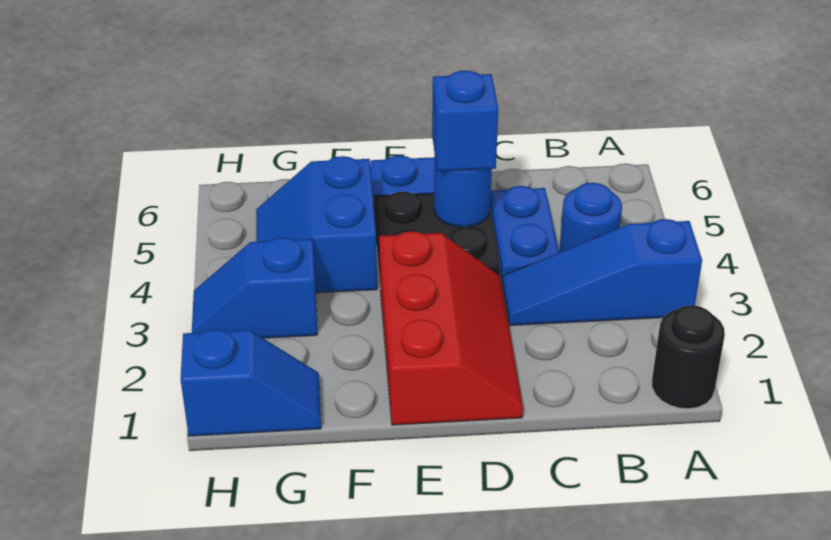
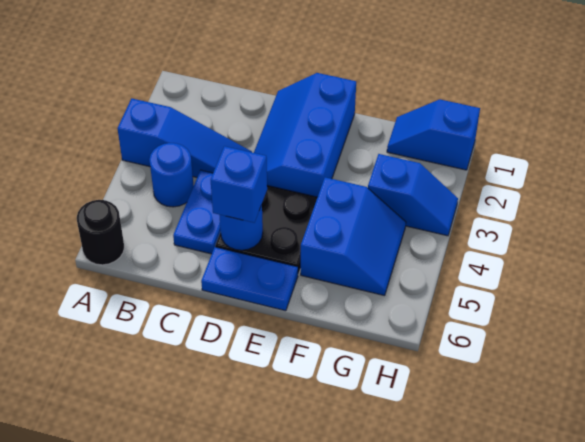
black 1x1 round brick [652,305,725,409] -> black 1x1 round brick moved to [77,200,124,265]
red 2x3 slope [379,231,523,425] -> blue 2x3 slope [254,73,356,197]

